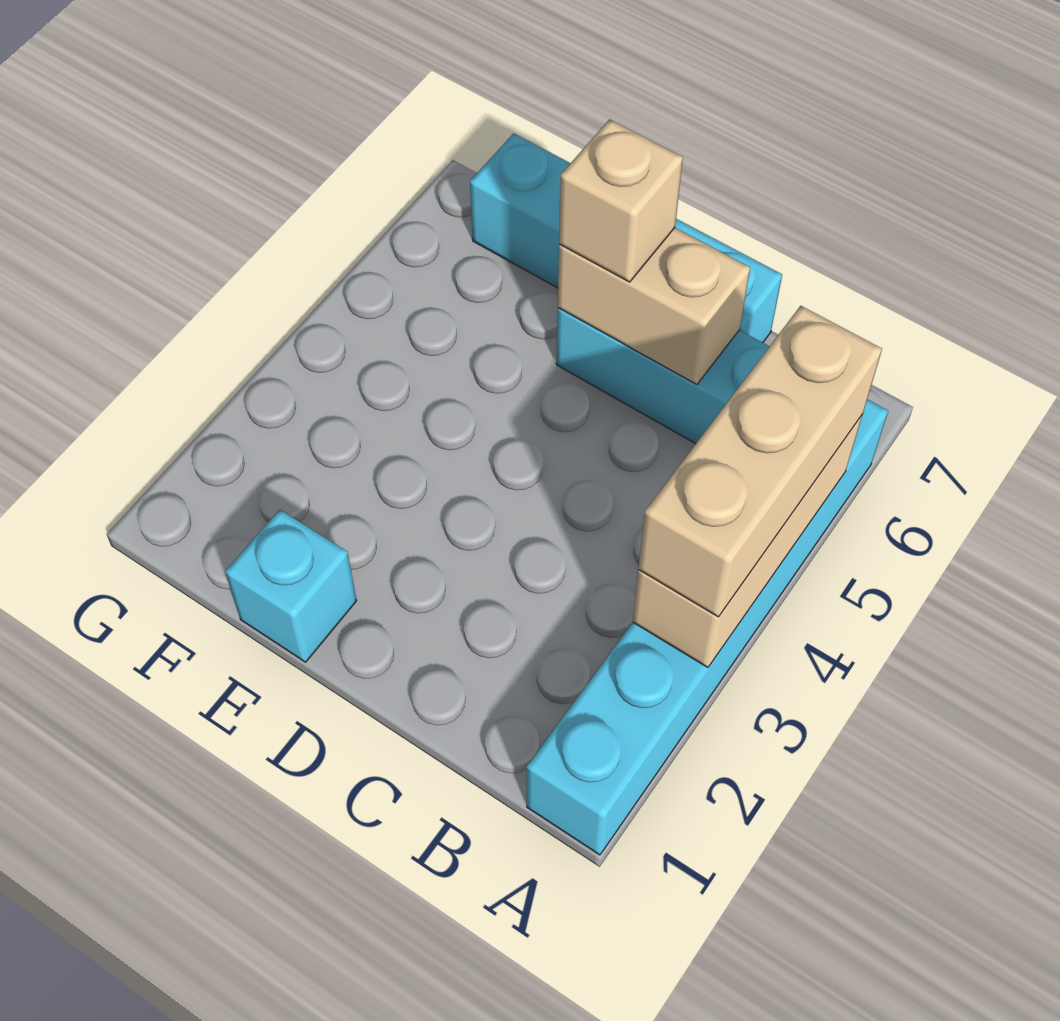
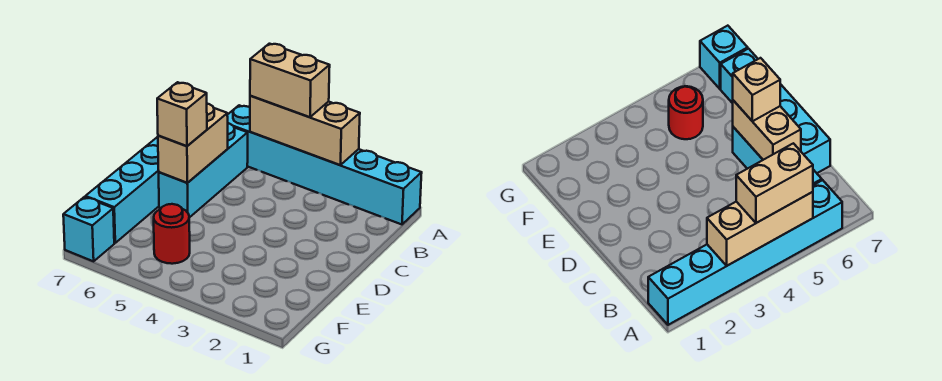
tan 1x3 brick [638,306,882,617] -> tan 1x2 brick [250,44,330,117]
cyan 1x1 brick [225,509,357,662] -> cyan 1x1 brick moved to [63,197,114,261]
none -> red 1x1 round brick [154,204,190,264]

